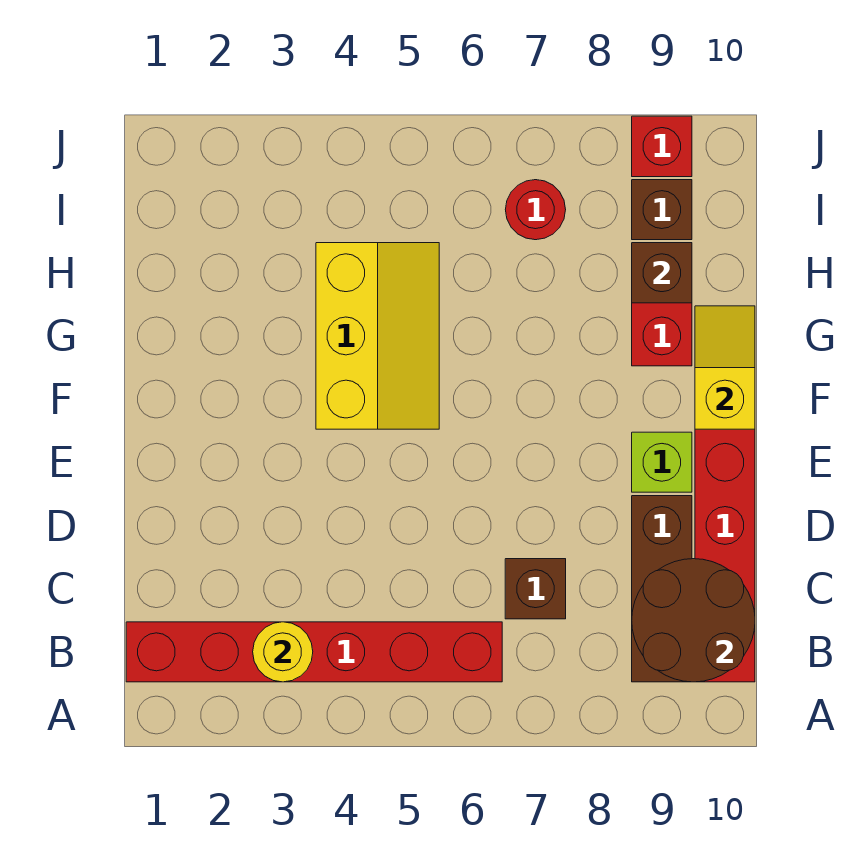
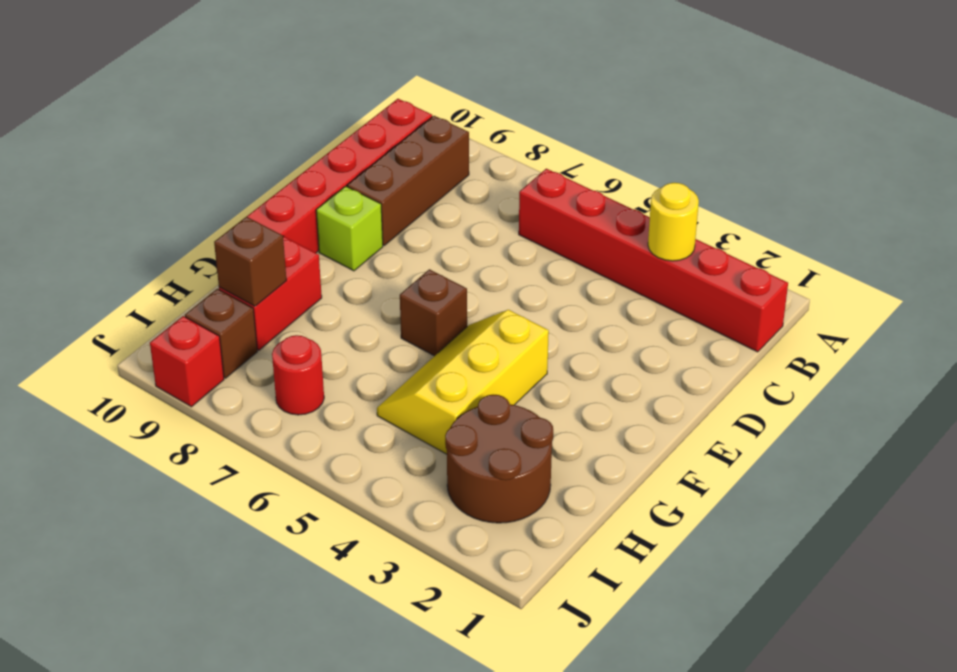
brown 2x2 round brick [632,559,755,682] -> brown 2x2 round brick moved to [445,395,553,523]
brown 1x1 brick [505,559,566,619] -> brown 1x1 brick moved to [400,269,467,356]
yellow 1x2 slope [695,306,755,429] -> none

